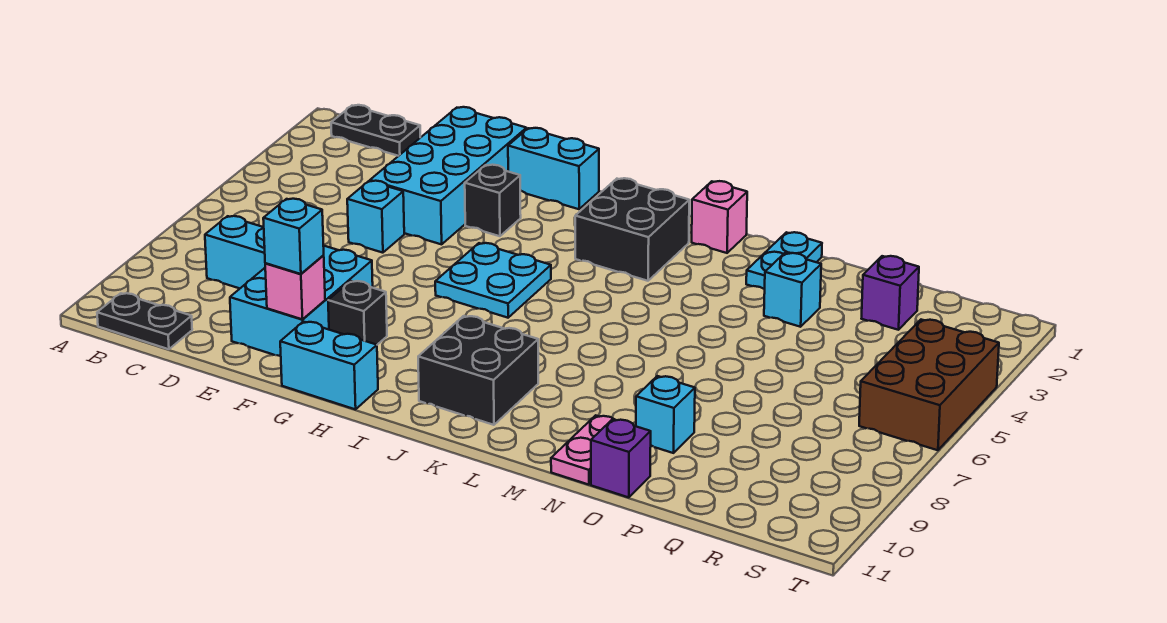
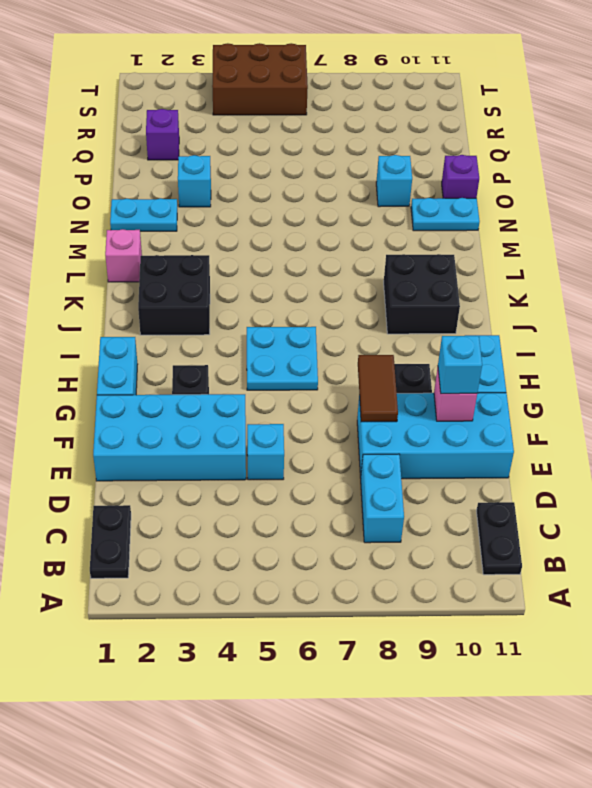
cyan 2x3 brick [230,246,373,356] -> cyan 2x4 brick [357,393,514,479]
none -> brown 1x2 tile [358,355,398,422]
pink 1x2 plate [551,415,615,485] -> cyan 1x2 plate [411,198,480,231]

